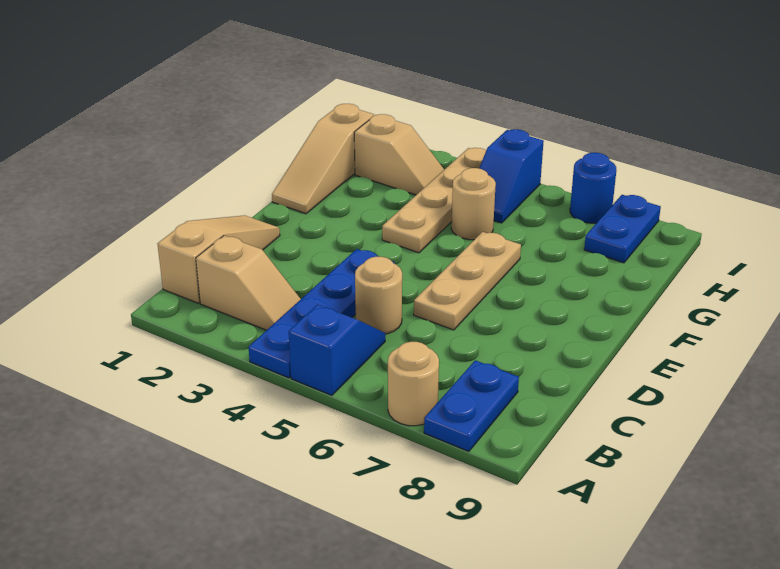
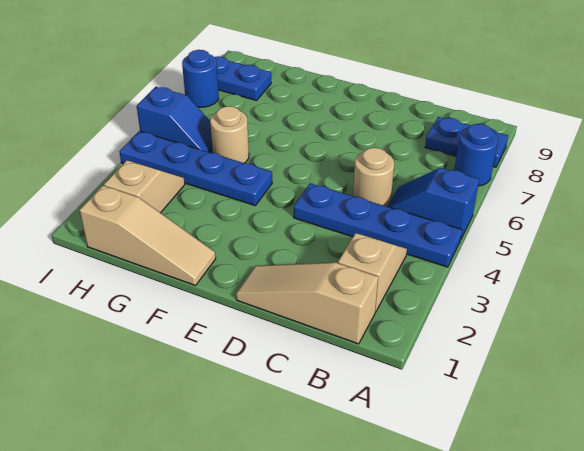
tan 1x1 round brick [388,342,439,426] -> blue 1x1 round brick [454,124,498,186]
tan 1x3 plate [414,232,521,330] -> none
tan 1x4 plate [382,148,486,253] -> blue 1x4 plate [119,131,272,205]

